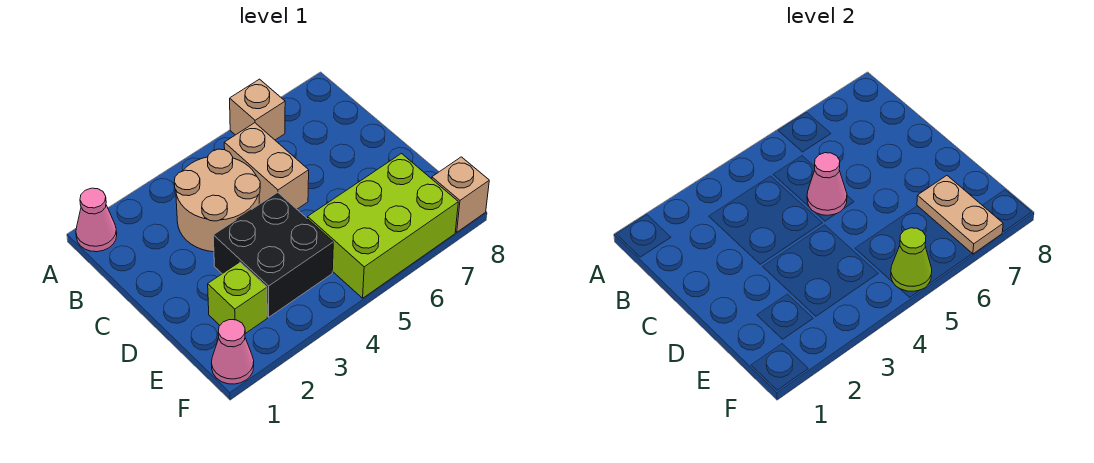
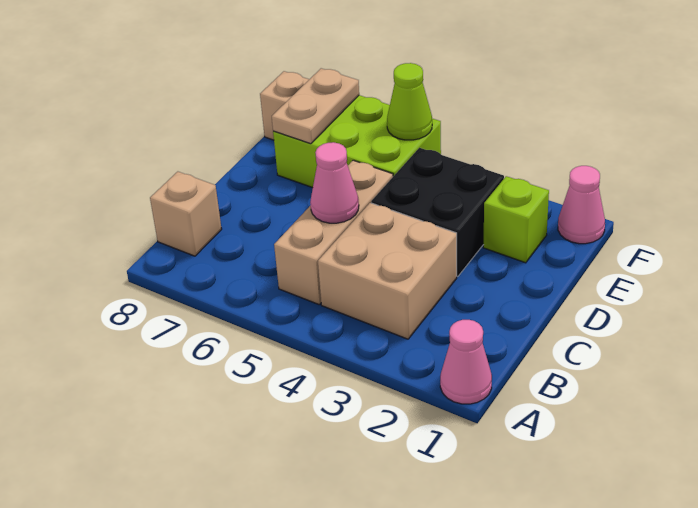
tan 1x1 brick [230,79,285,140] -> tan 1x1 brick moved to [150,172,222,256]
tan 2x2 round brick [174,149,260,252] -> tan 2x2 brick [318,203,457,339]
tan 1x2 brick [224,123,309,209] -> tan 1x3 brick [274,160,393,304]

